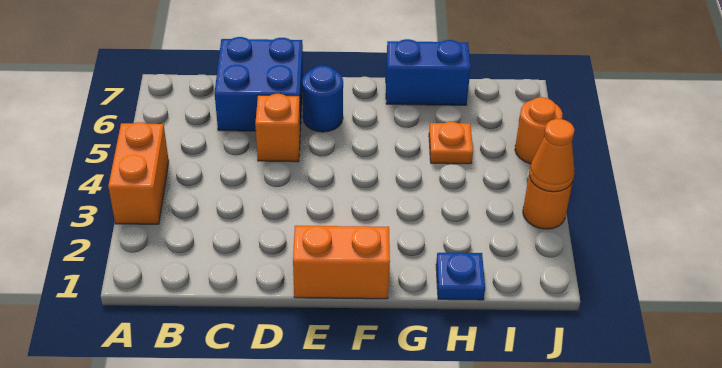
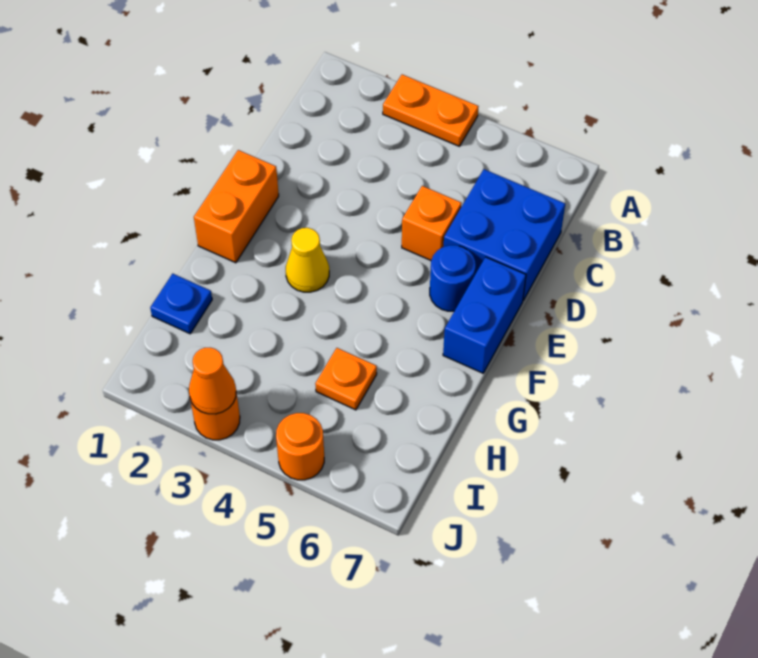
orange 1x2 brick [108,122,169,224] -> orange 1x2 plate [383,75,479,146]
none -> yellow 1x1 cone [286,228,329,292]
blue 1x2 brick [386,39,471,105] -> blue 1x2 brick moved to [443,257,526,373]

